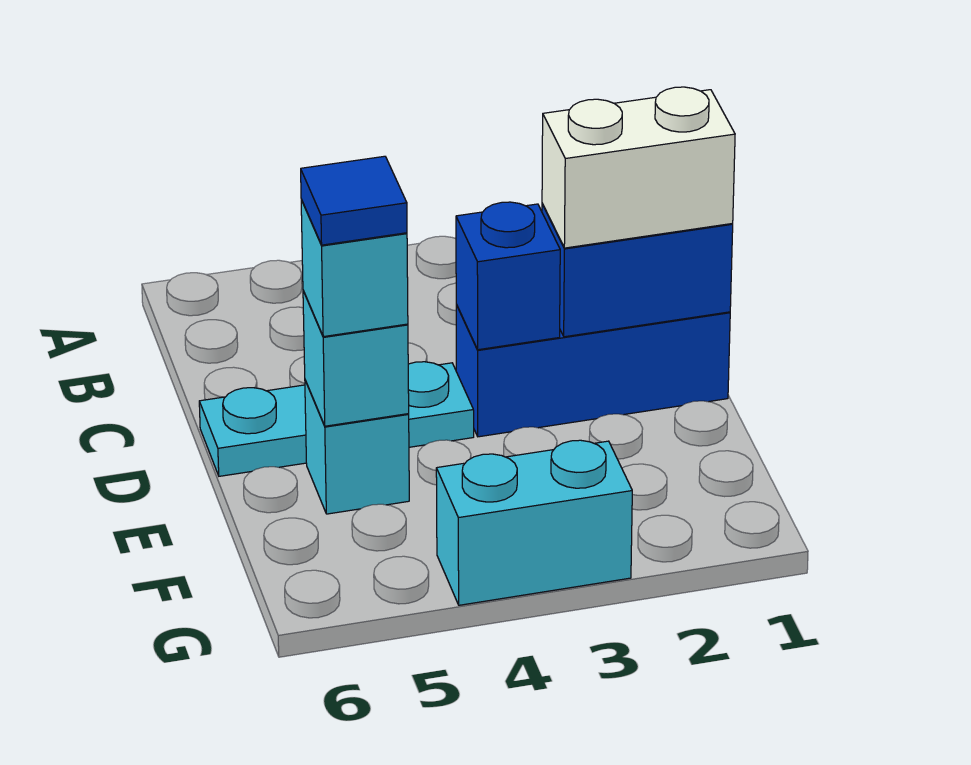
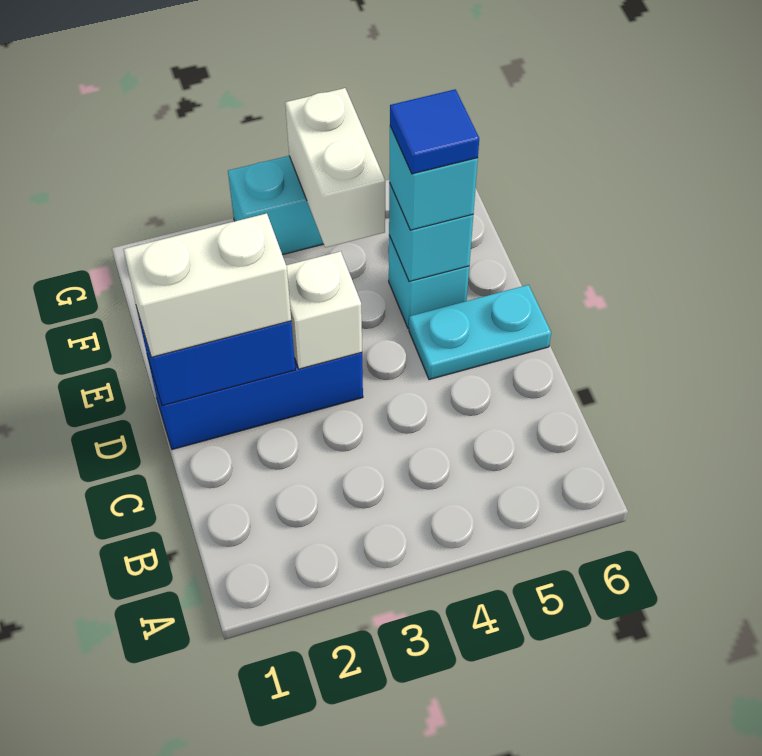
blue 1x1 brick [456,202,560,350] -> white 1x1 brick [286,251,362,369]
cyan 1x3 plate [199,362,474,476] -> cyan 1x2 plate [409,285,551,380]
none -> white 1x2 brick [285,88,385,248]

